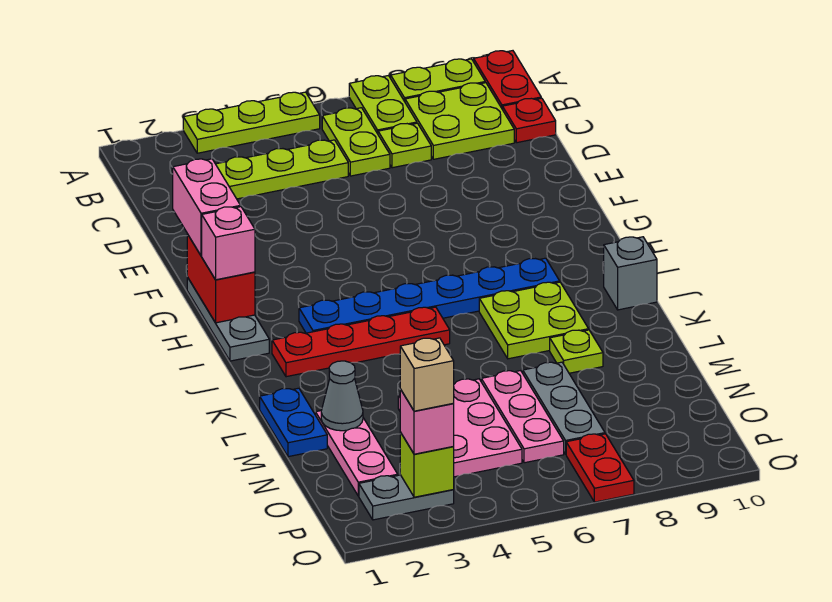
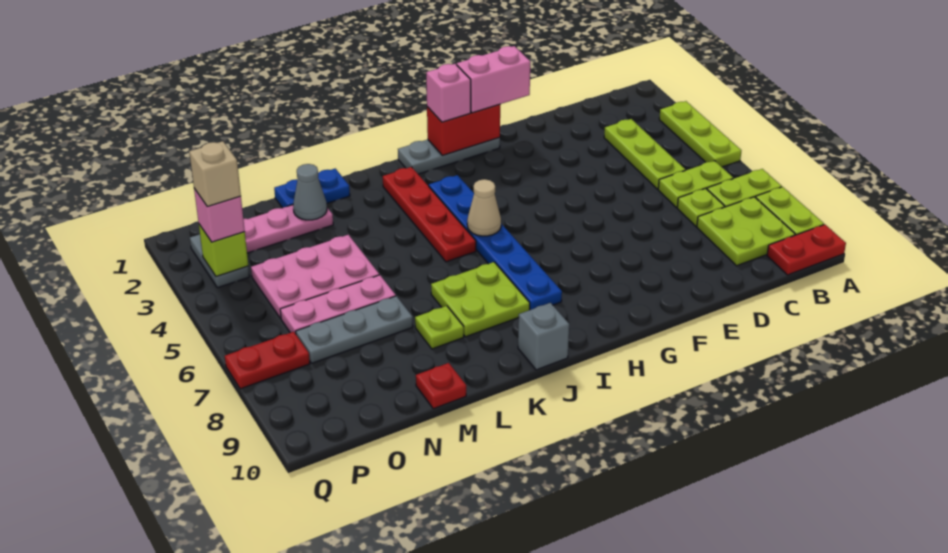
red 1x1 plate [503,98,556,143] -> red 1x1 plate moved to [416,363,466,409]
none -> tan 1x1 cone [467,179,501,236]

